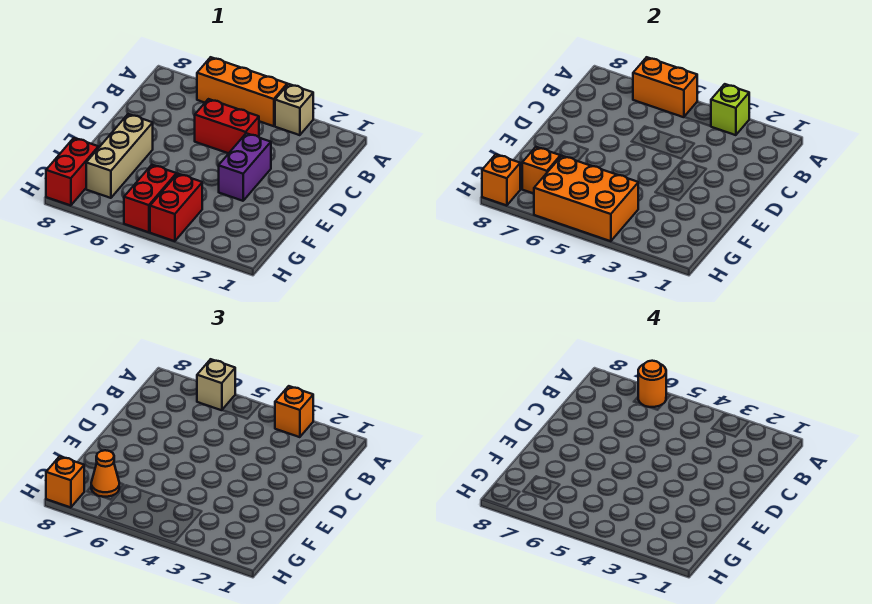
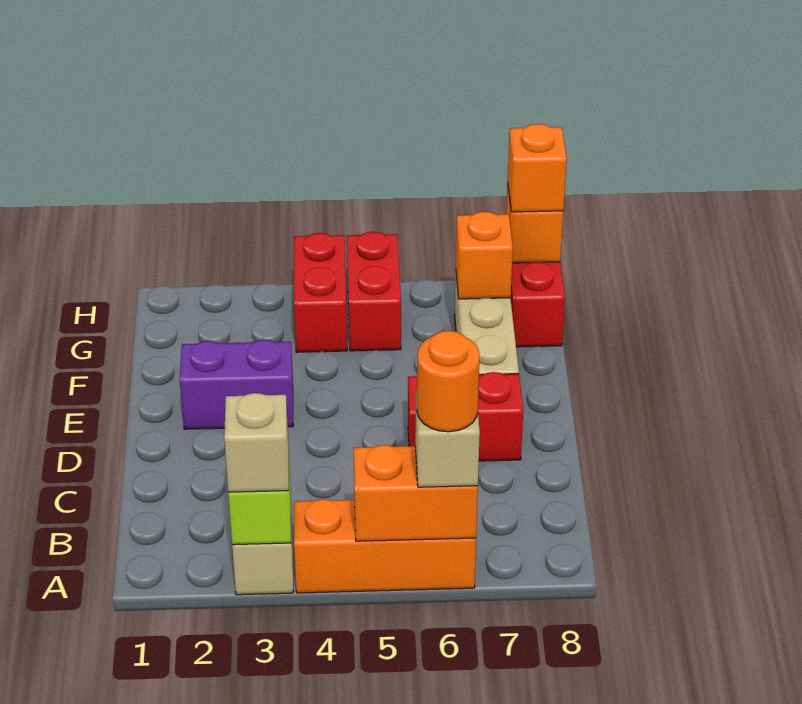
orange 1x1 brick [275,386,313,437] -> tan 1x1 brick [224,393,289,492]
red 1x2 brick [195,99,259,153] -> red 1x2 brick moved to [408,372,523,461]
purple 1x2 brick [219,133,271,201] -> purple 1x2 brick turned to [180,340,293,429]
orange 2x3 brick [534,156,638,241] -> none
orange 1x1 cone [91,450,119,497] -> none

